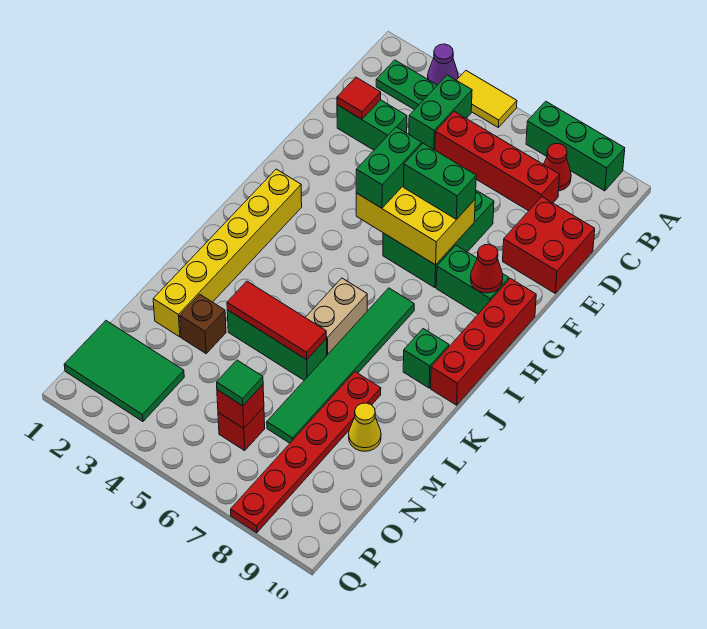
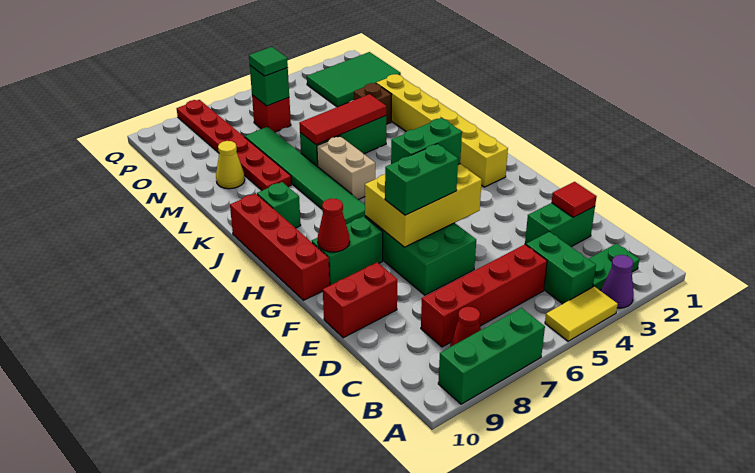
red 2x2 brick [503,197,595,293] -> red 1x2 brick [323,262,397,338]
green 1x2 brick [356,127,422,208] -> green 1x2 brick turned to [391,118,462,165]
red 1x1 brick [217,385,264,429] -> green 1x1 brick [250,66,289,106]

